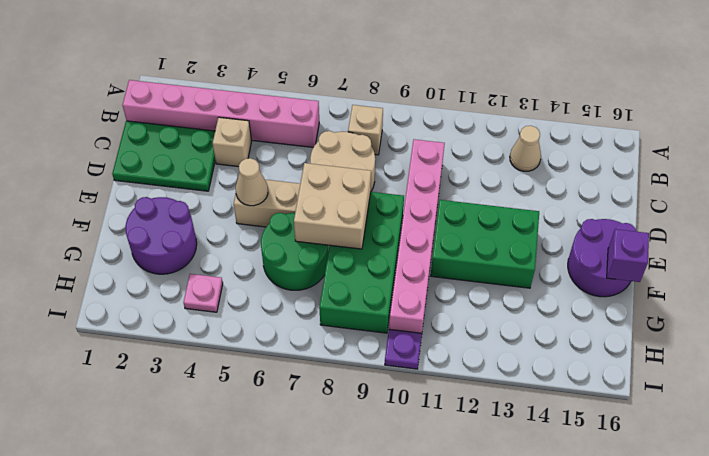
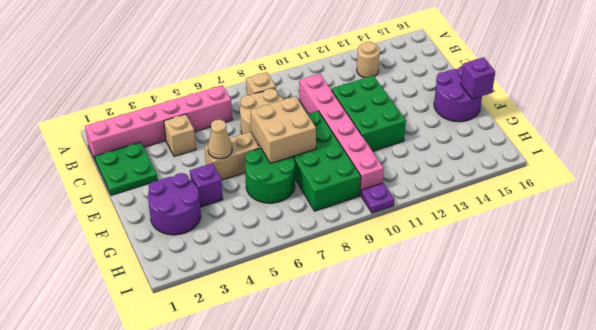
tan 1x1 cone [510,126,541,171] -> tan 1x1 round brick [357,42,380,78]
green 2x3 plate [112,121,215,191] -> green 2x2 plate [95,142,158,195]
green 2x3 brick [431,200,539,288] -> green 2x3 brick turned to [331,75,406,151]
none -> purple 1x1 brick [190,163,223,207]
pink 1x1 plate [184,274,223,312] -> none

